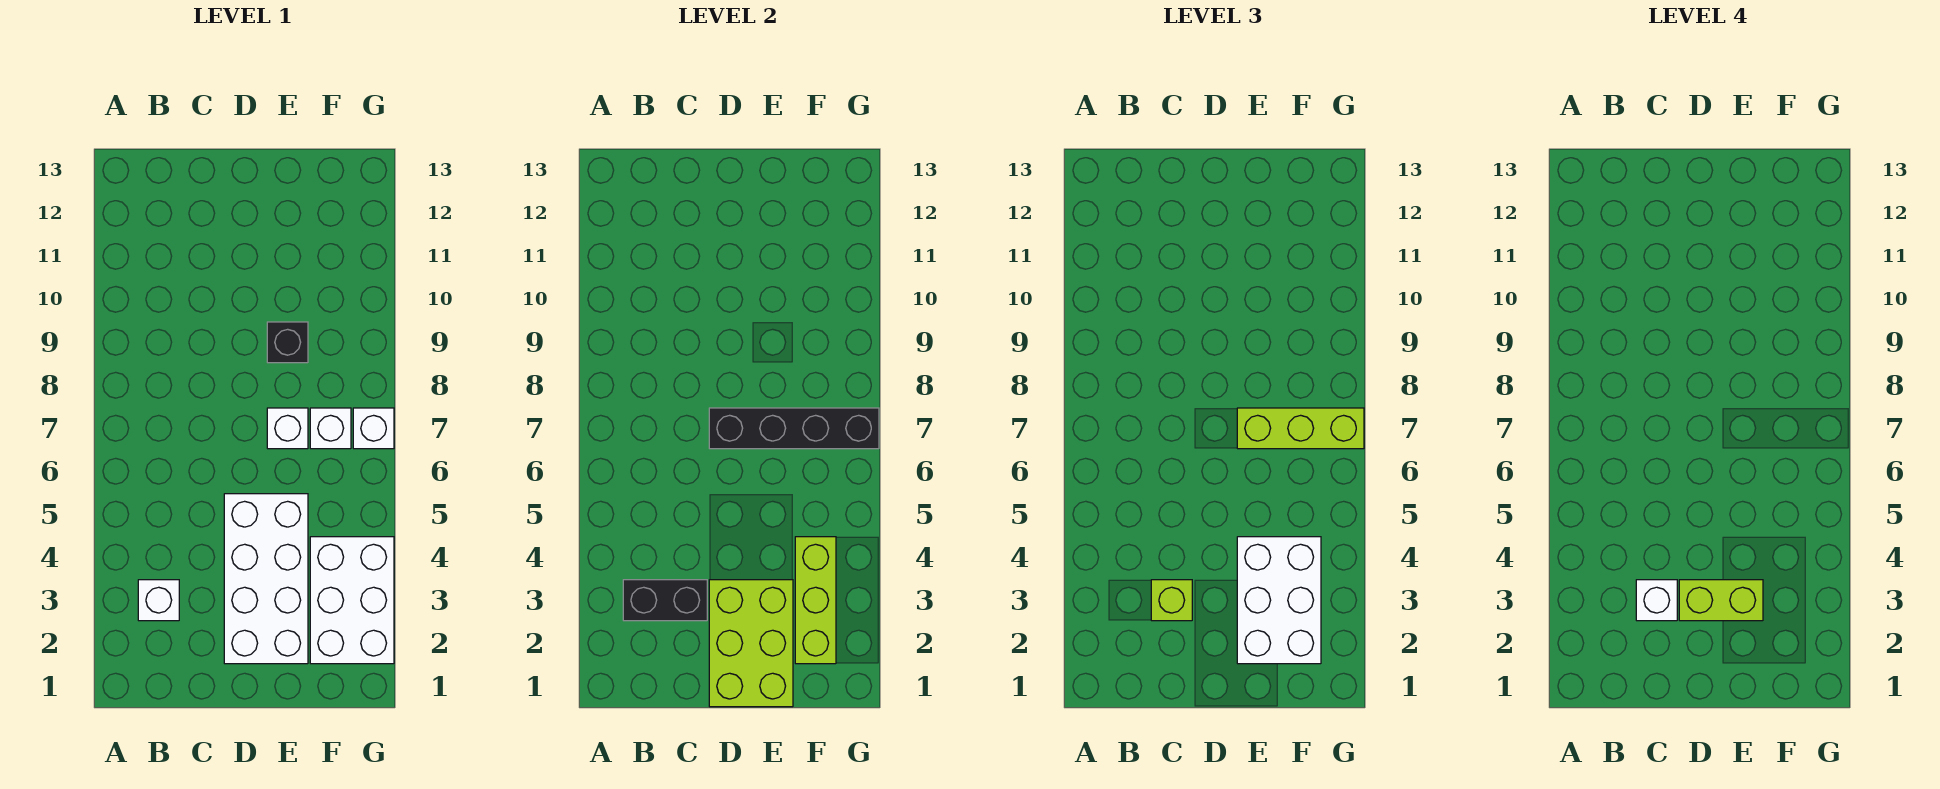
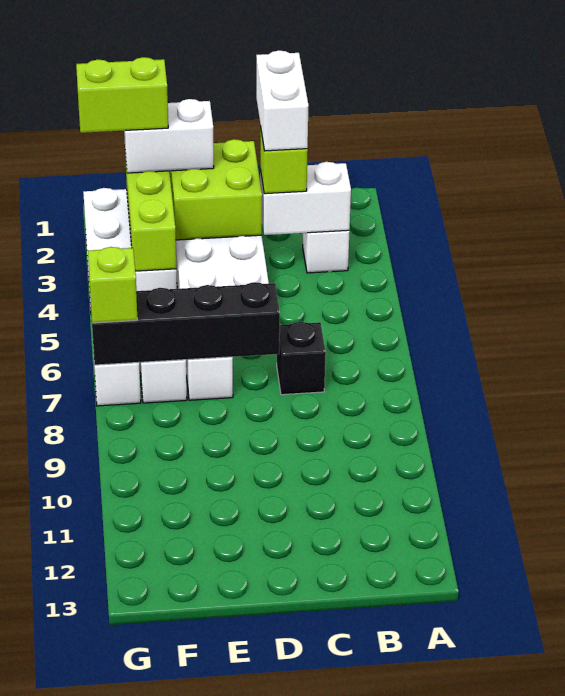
black 1x2 brick [623,580,707,621] -> white 1x2 brick [260,162,351,235]
white 1x1 brick [1636,580,1677,621] -> white 1x2 brick [256,50,309,151]
lime 2x3 brick [709,580,793,707] -> lime 2x2 brick [170,139,262,240]
lime 1x2 brick [1679,580,1763,621] -> lime 1x2 brick moved to [76,57,168,133]
white 2x3 brick [1237,537,1321,664] -> white 1x2 brick [124,99,214,173]
lime 1x3 brick [1237,408,1364,449] -> lime 1x1 brick [88,247,137,323]
black 1x1 brick [267,322,308,363] -> black 1x1 brick moved to [277,322,326,395]

